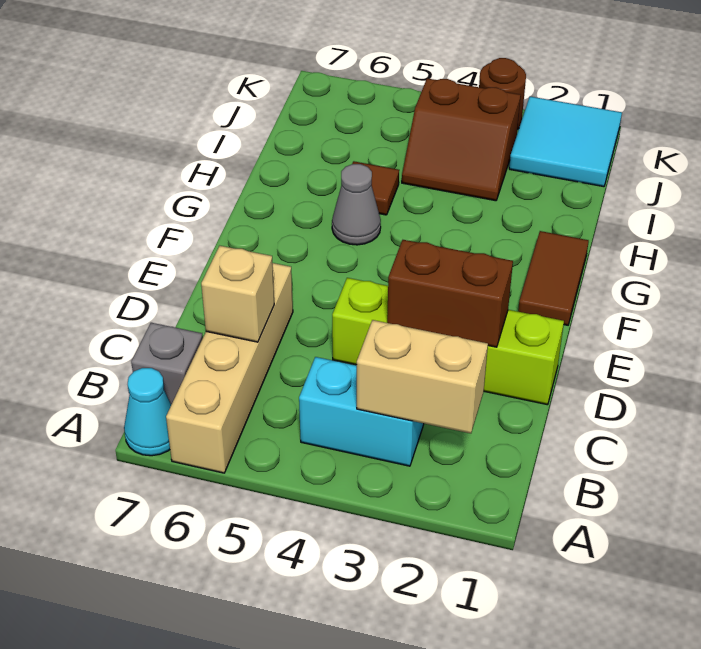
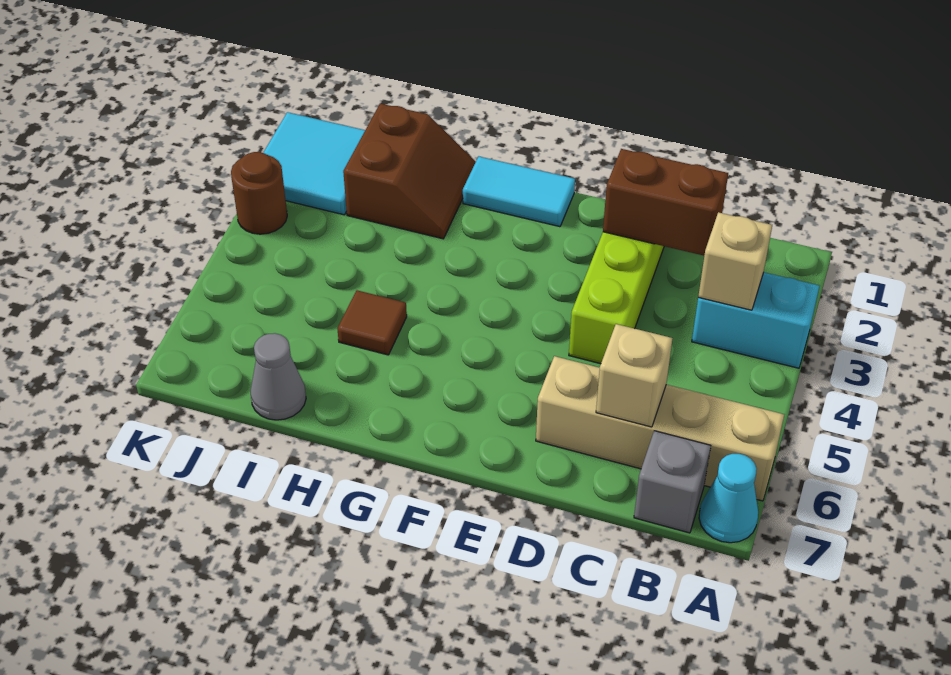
tan 1x2 brick [357,320,488,433] -> tan 1x1 brick [698,212,772,310]
cyan 1x2 brick [299,357,424,466] -> cyan 1x2 brick turned to [692,272,820,368]
brown 1x2 brick [387,240,513,347] -> brown 1x2 brick turned to [603,149,728,256]
brown 1x2 tile [518,231,589,325] -> cyan 1x2 tile [463,157,575,227]
grey 1x1 cone [332,164,381,245] -> grey 1x1 cone moved to [251,333,306,420]
brown 2x2 slope [402,78,521,201] -> brown 2x2 slope moved to [343,104,476,239]

